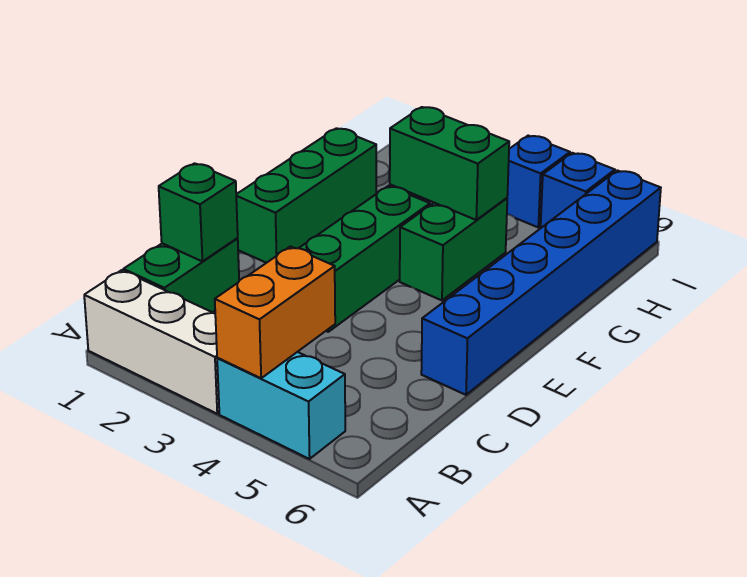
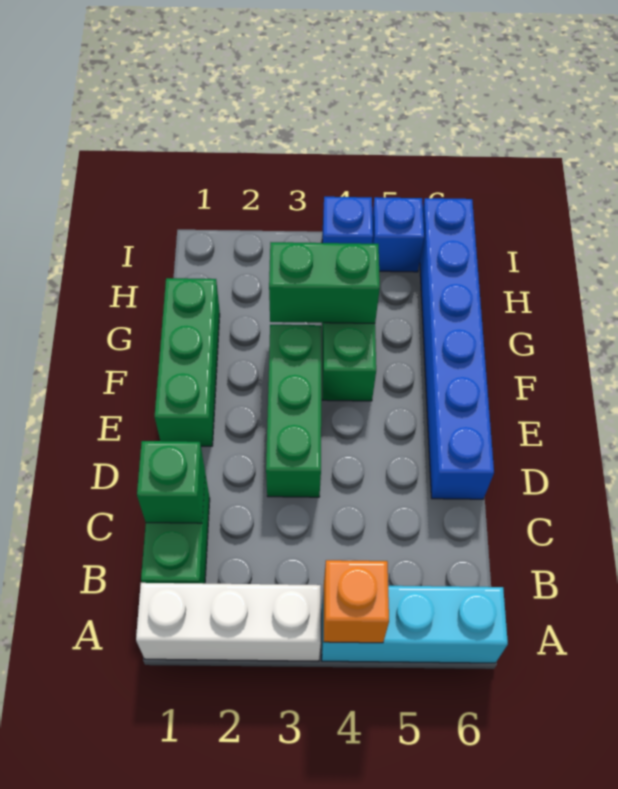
cyan 1x2 brick [217,352,345,459] -> cyan 1x3 brick [322,586,508,663]
orange 1x2 brick [215,247,335,378] -> orange 1x1 brick [324,560,389,643]

